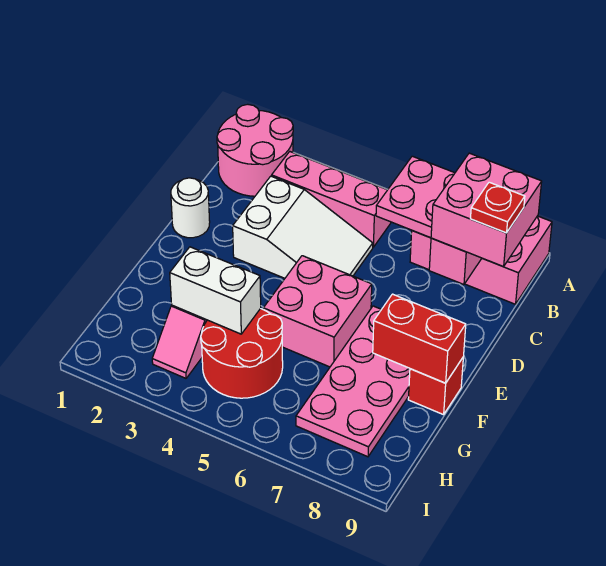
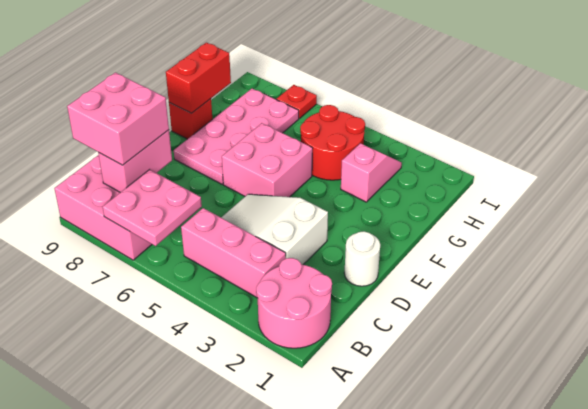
red 1x1 plate [471,182,525,233] -> red 1x1 plate moved to [276,85,317,119]
red 1x2 brick [373,294,466,383] -> red 1x2 brick turned to [166,43,231,113]
white 1x2 brick [170,247,261,334] -> none

